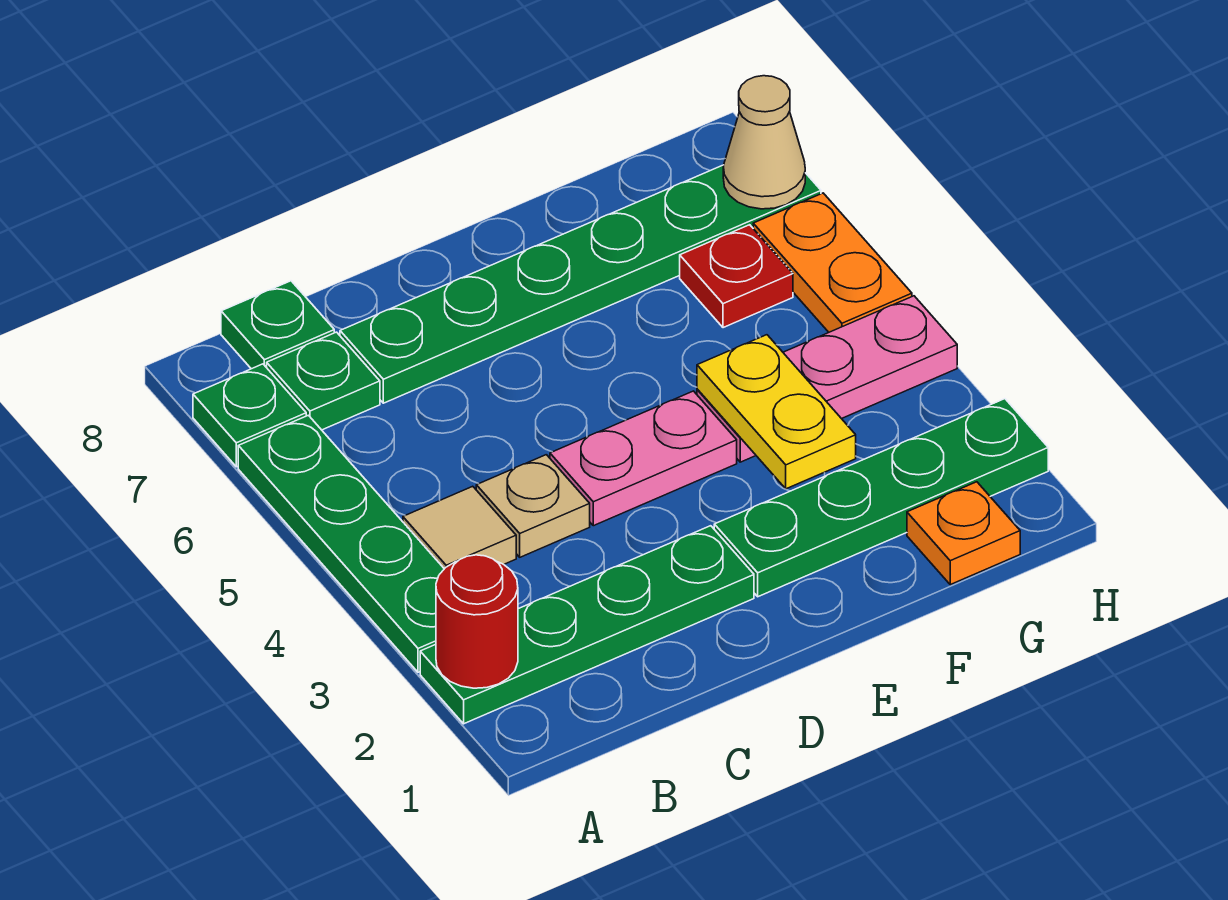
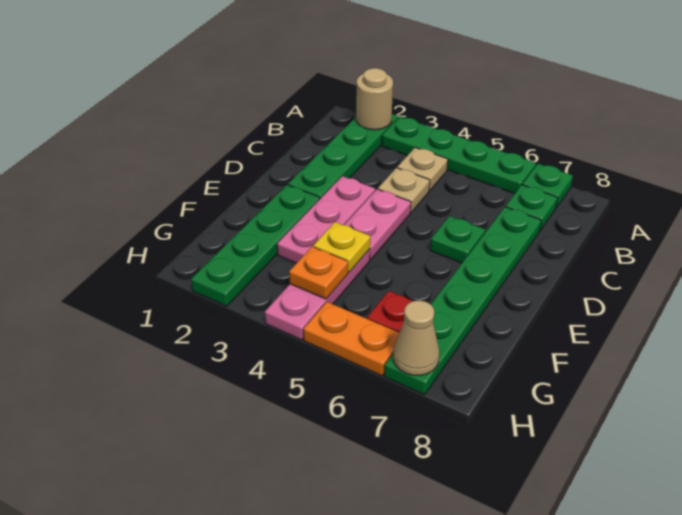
red 1x1 round brick [436,555,518,688] -> tan 1x1 round brick [356,68,393,130]
tan 1x1 tile [403,486,516,569] -> tan 1x1 plate [397,147,448,191]
green 1x1 plate [221,281,334,369] -> green 1x1 plate moved to [430,216,485,263]
none -> pink 1x3 plate [277,176,375,263]
yellow 1x2 plate [697,335,856,489] -> yellow 1x1 plate [313,222,370,272]
orange 1x1 plate [907,482,1020,585] -> orange 1x1 plate moved to [289,247,348,299]

